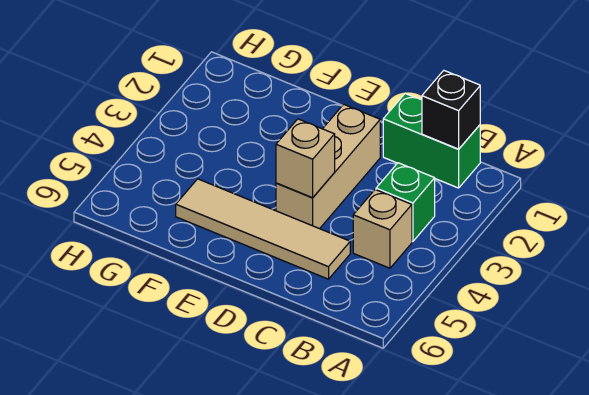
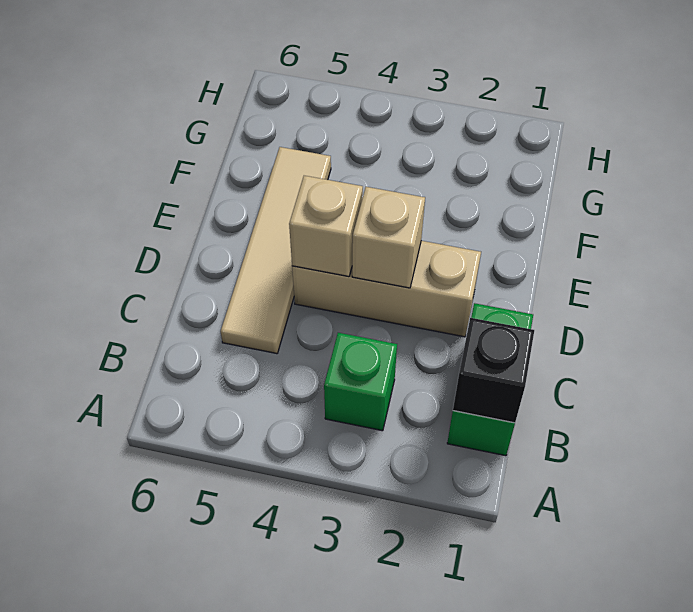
tan 1x1 brick [353,190,412,268] -> tan 1x1 brick moved to [352,187,425,288]

